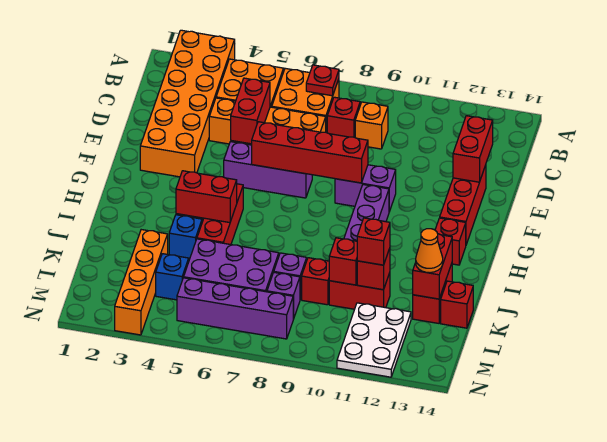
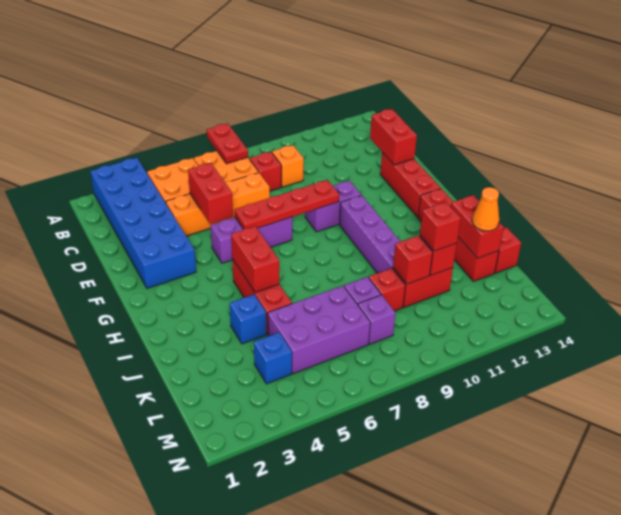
orange 2x6 brick [140,30,235,177] -> blue 2x6 brick [90,158,196,288]
red 1x1 plate [306,65,339,96] -> red 1x2 plate [207,123,248,164]
red 1x4 brick [252,122,368,183] -> red 1x4 plate [234,180,339,229]
red 1x2 brick [176,171,237,223] -> red 1x2 brick turned to [231,226,279,292]
orange 1x4 brick [115,230,168,335] -> none
white 2x3 plate [337,303,411,377] -> none
purple 1x4 brick [177,278,293,339] -> none

